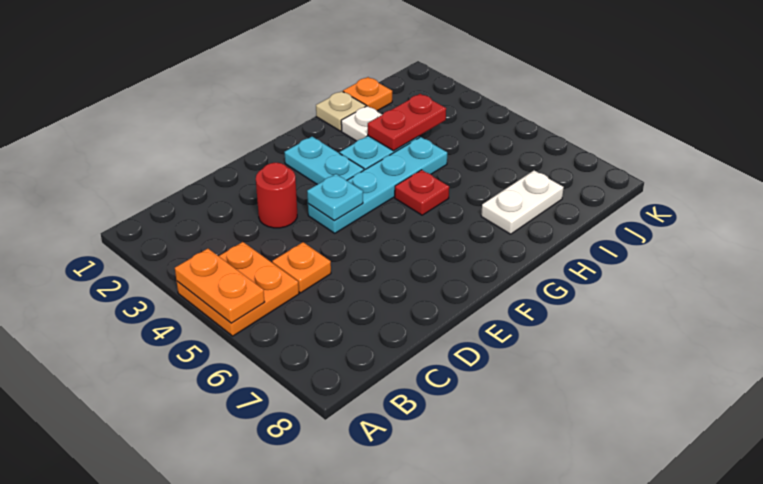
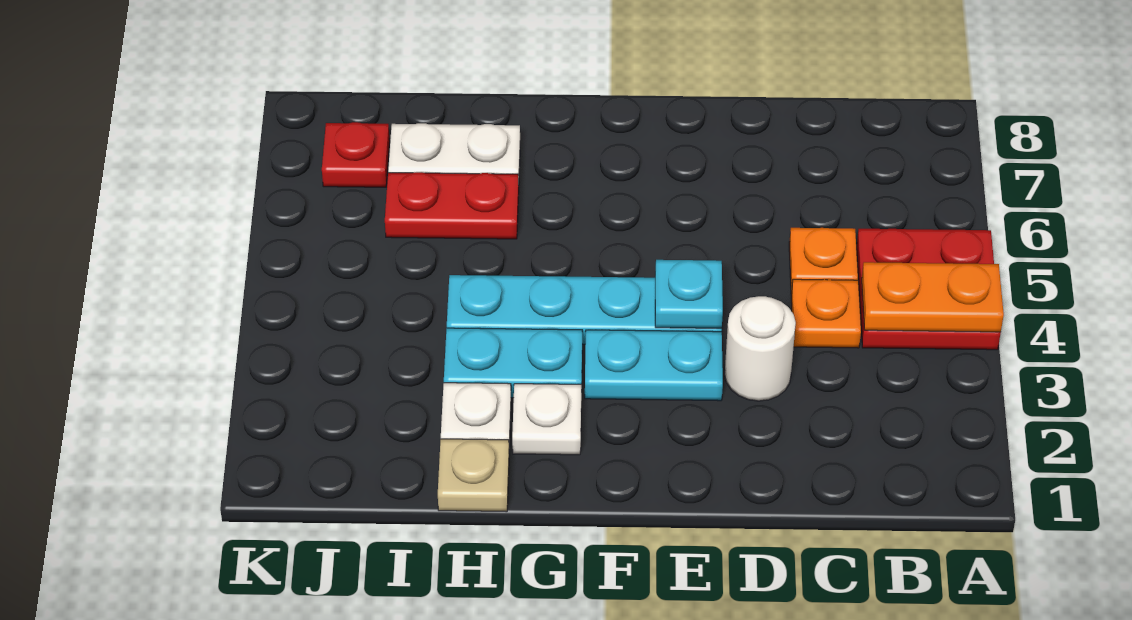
orange 2x2 plate [177,242,299,336] -> red 2x2 plate [857,229,1001,350]
orange 1x2 plate [175,249,265,323] -> orange 1x2 plate turned to [862,262,1004,332]
red 1x1 round brick [256,163,297,228] -> white 1x1 round brick [725,296,796,401]
cyan 1x2 plate [285,137,364,184] -> cyan 1x2 plate turned to [585,330,723,401]
none -> white 1x1 plate [512,384,581,455]
red 1x1 plate [395,170,449,215] -> red 1x1 plate moved to [322,122,390,187]
red 1x2 plate [368,94,446,151] -> red 1x2 plate moved to [385,172,519,239]
orange 1x1 plate [343,77,392,111] -> orange 1x1 plate moved to [791,279,861,348]

